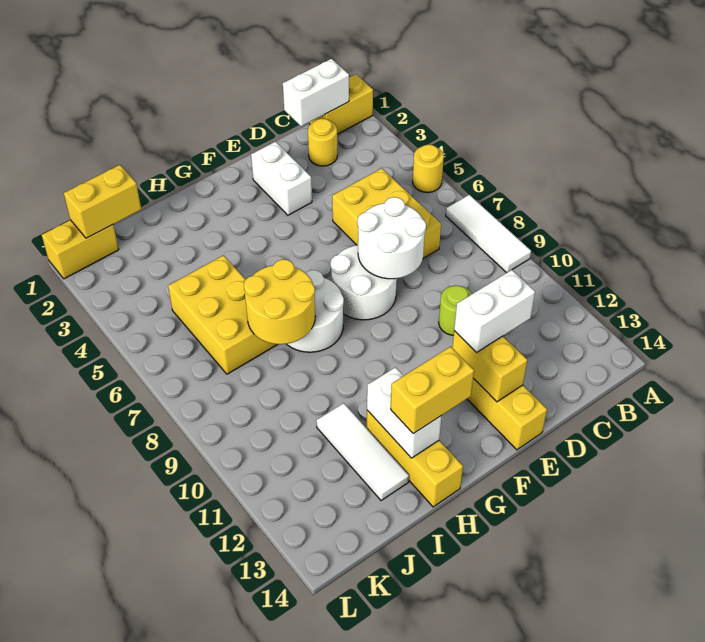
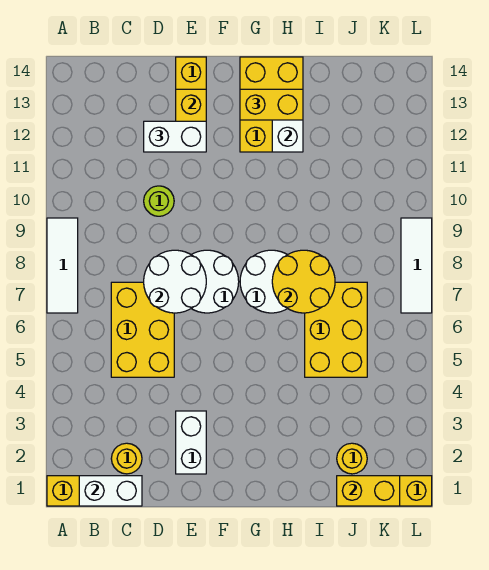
yellow 1x1 round brick [413,145,444,193] -> yellow 1x1 round brick moved to [337,443,367,474]
yellow 1x3 brick [367,410,463,507] -> yellow 2x3 brick [240,57,303,152]
white 1x3 tile [316,403,409,501] -> white 1x3 tile moved to [401,218,432,313]

